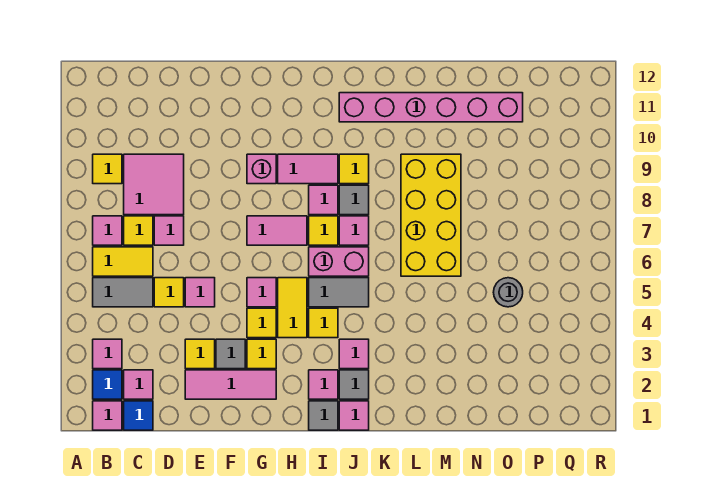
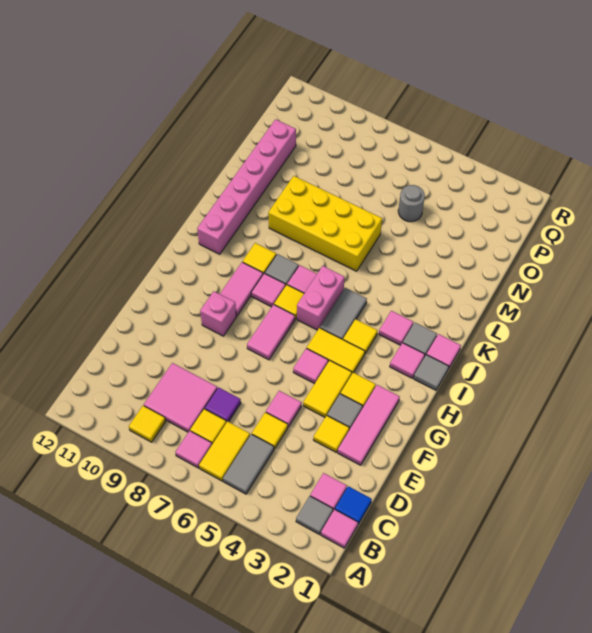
blue 1x1 tile [93,370,122,399] -> grey 1x1 tile [296,496,333,535]
pink 1x1 tile [93,339,122,369] -> none
pink 1x1 tile [154,216,184,245] -> purple 1x1 tile [205,387,241,422]
yellow 1x1 tile [247,308,276,338] -> yellow 1x2 tile [303,360,352,417]

